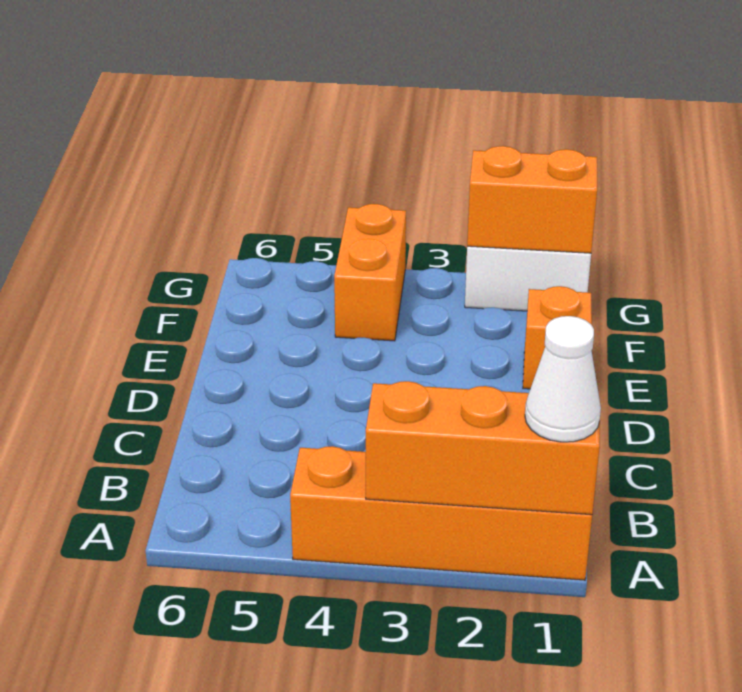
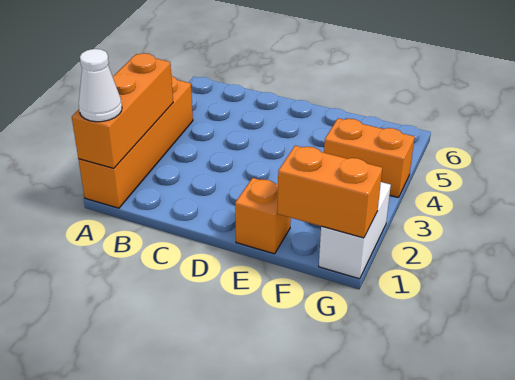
orange 1x2 brick [467,146,597,253] -> orange 1x2 brick turned to [277,146,382,238]

